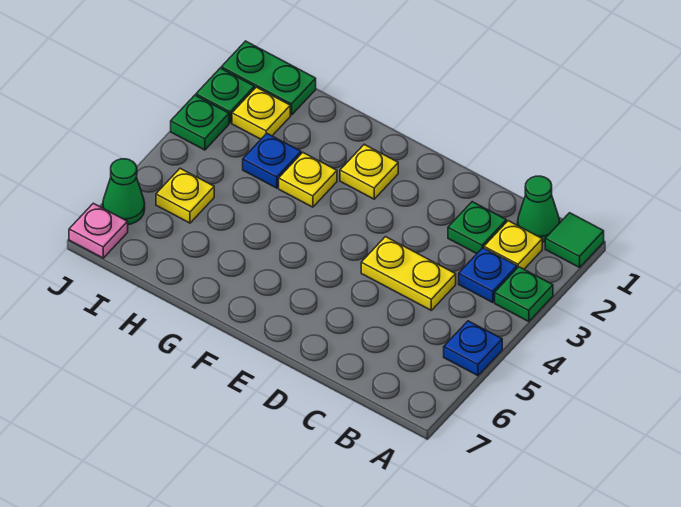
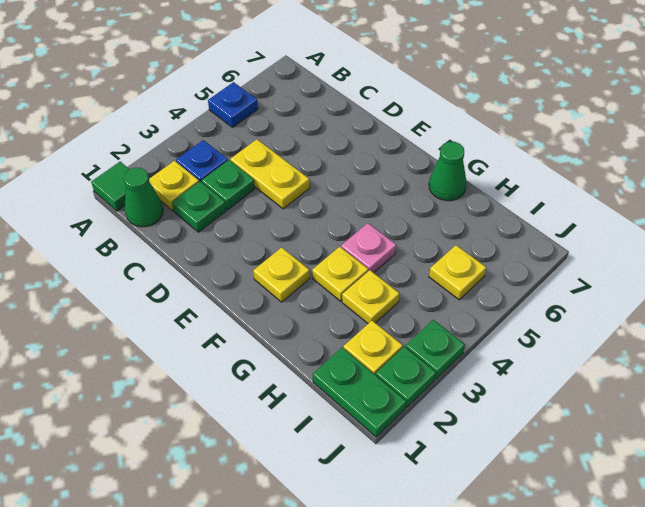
green 1x1 plate [495,267,553,322] -> green 1x1 plate moved to [202,160,255,210]
blue 1x1 plate [243,134,301,188] -> yellow 1x1 plate [342,270,399,324]
green 1x1 cone [103,159,145,225] -> green 1x1 cone moved to [429,142,467,201]
pink 1x1 plate [69,203,128,258] -> pink 1x1 plate moved to [341,223,396,273]

